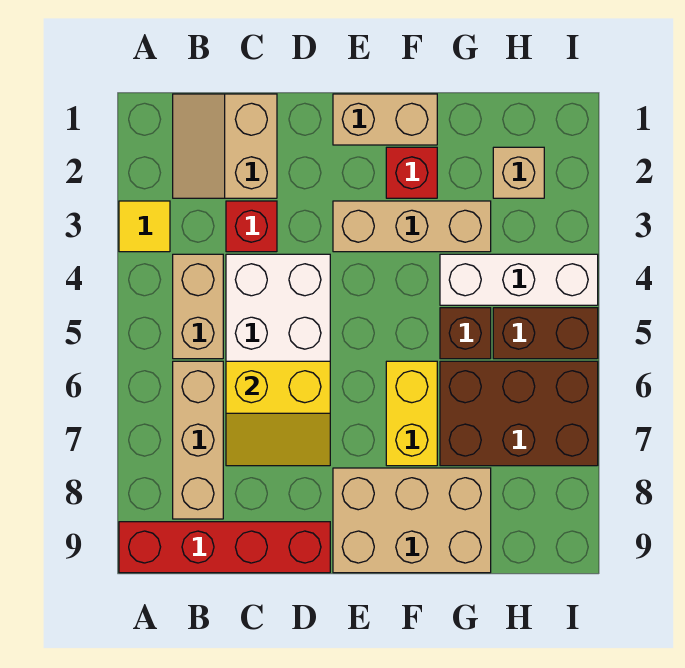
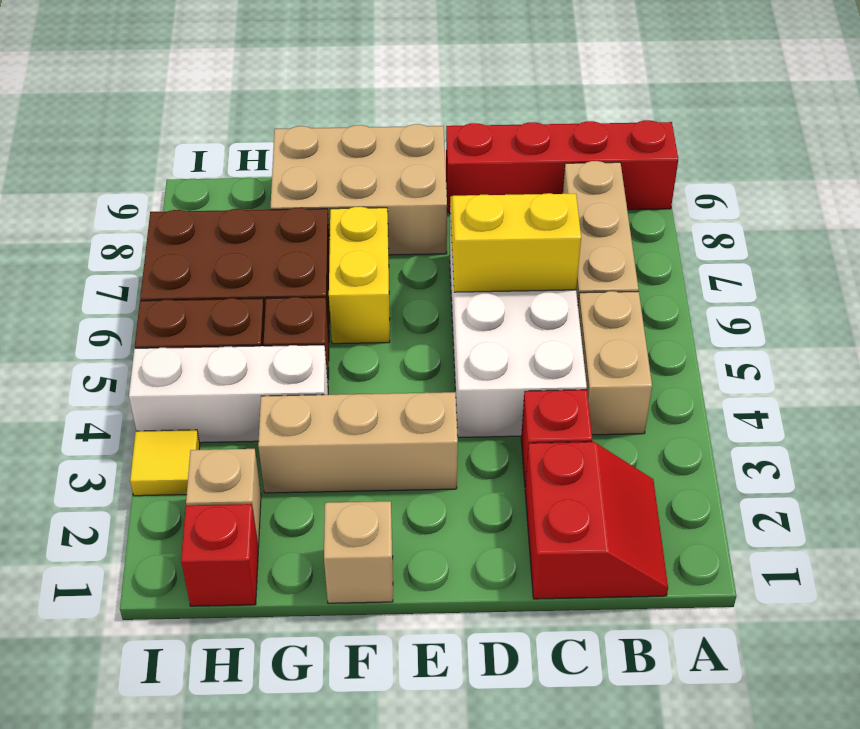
yellow 1x1 tile [119,201,170,252] -> yellow 1x1 tile moved to [130,430,200,496]
tan 2x2 slope [173,94,277,198] -> red 2x2 slope [525,442,668,599]
tan 1x2 brick [333,94,437,145] -> tan 1x1 brick [324,501,393,603]
red 1x1 brick [386,147,437,198] -> red 1x1 brick moved to [181,504,258,606]

